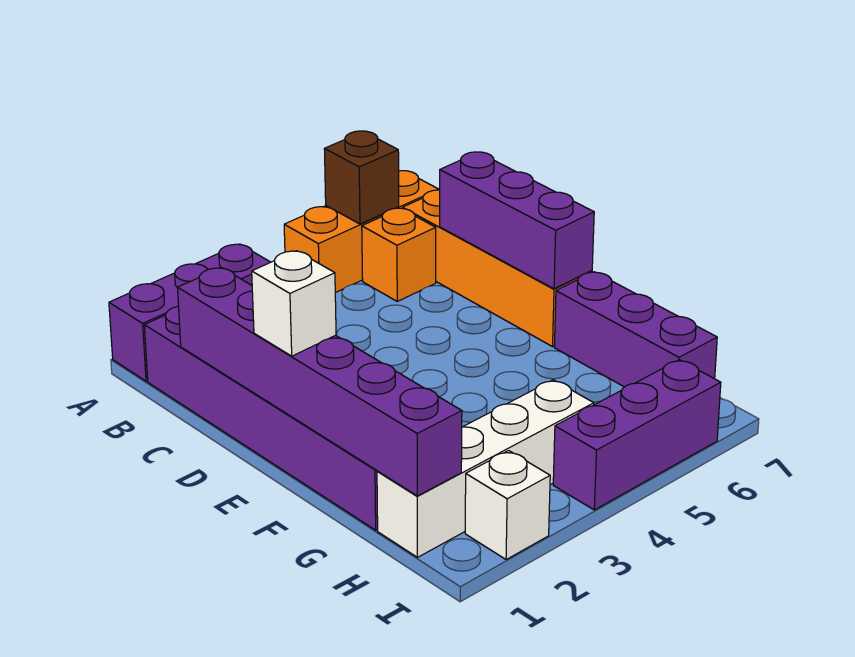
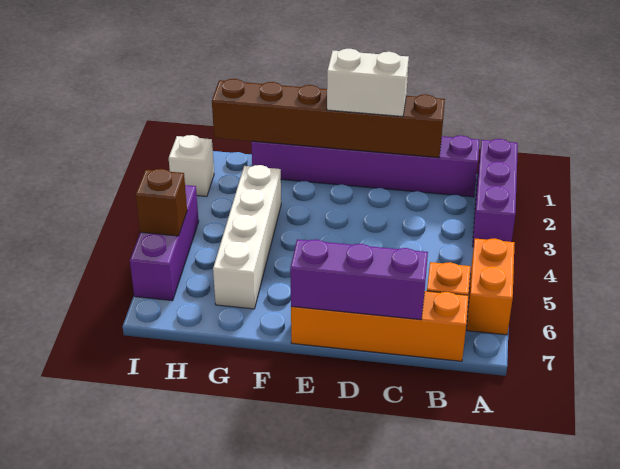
orange 1x3 brick [284,171,439,293] -> orange 1x2 brick [467,238,515,335]
brown 1x1 brick [324,131,399,224] -> brown 1x1 brick moved to [136,169,187,236]
purple 1x6 brick [178,268,462,496] -> brown 1x6 brick [212,79,445,158]
white 1x1 brick [252,251,336,356] -> white 1x2 brick [327,49,409,117]
purple 1x3 brick [554,272,717,387] -> none
white 1x4 brick [377,380,594,557] -> white 1x4 brick moved to [213,165,281,309]

